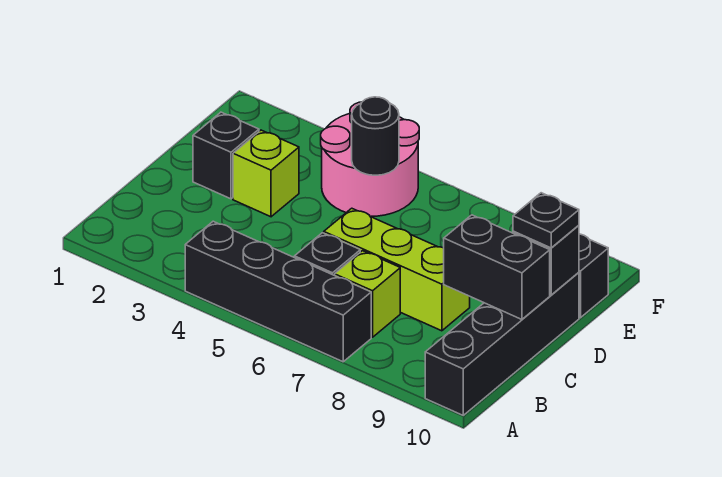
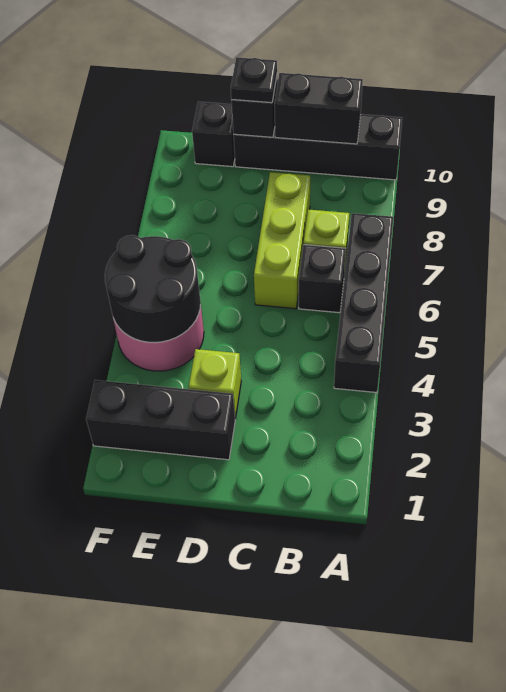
black 1x2 brick [444,215,550,319] -> black 1x2 brick turned to [274,73,363,144]
black 1x1 brick [193,112,259,199] -> black 1x3 brick [86,380,235,460]
black 1x1 round brick [352,97,399,175] -> black 2x2 round brick [105,235,201,343]

